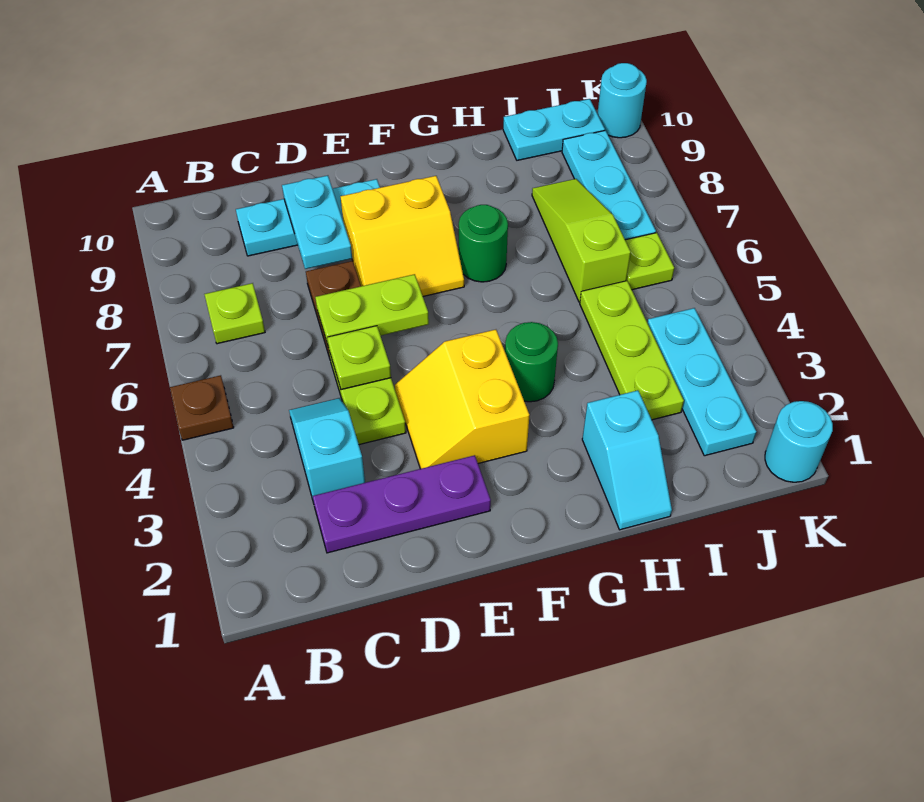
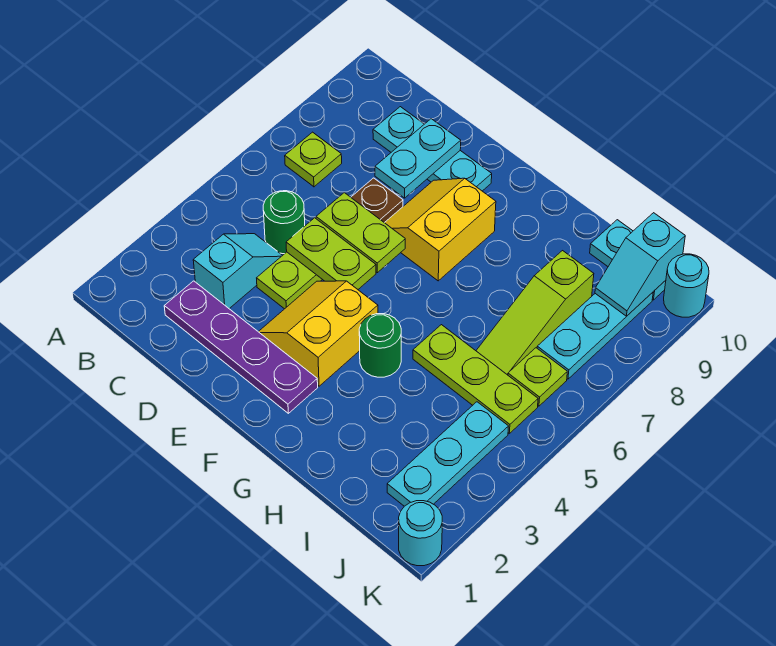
brown 1x1 plate [170,375,234,440] -> none
purple 1x3 plate [313,455,491,553] -> purple 1x4 plate [164,281,318,413]
lime 1x1 plate [327,326,391,390] -> lime 1x2 plate [286,218,376,289]
yellow 2x2 slope [341,176,464,296] -> yellow 2x2 slope turned to [385,178,496,281]
green 1x1 round brick [459,205,508,282] -> green 1x1 round brick moved to [263,191,305,254]
cyan 1x2 slope [582,390,672,530] -> cyan 1x2 slope moved to [595,213,685,316]
lime 1x3 plate [580,281,684,420] -> lime 1x3 plate turned to [413,325,538,433]
lime 1x3 slope [532,179,631,302] -> lime 1x3 slope turned to [476,251,594,375]

